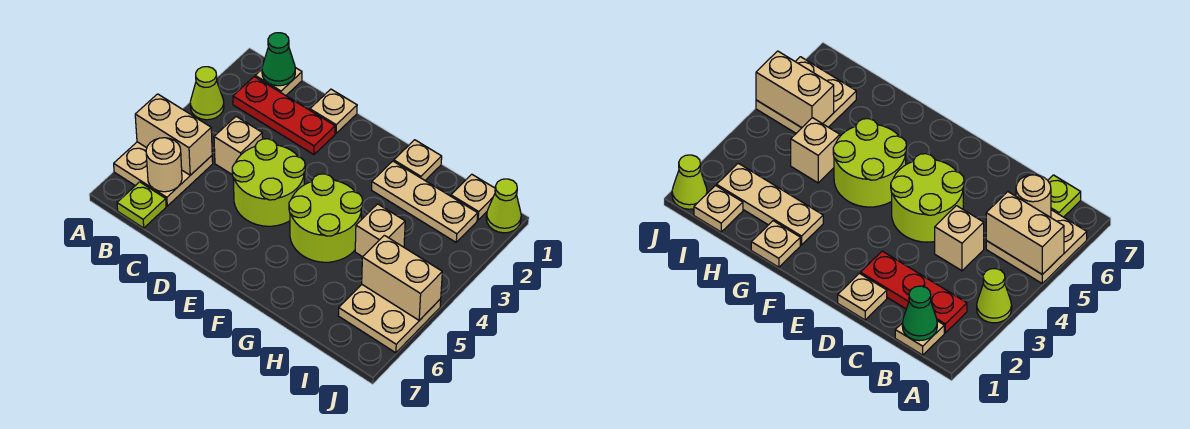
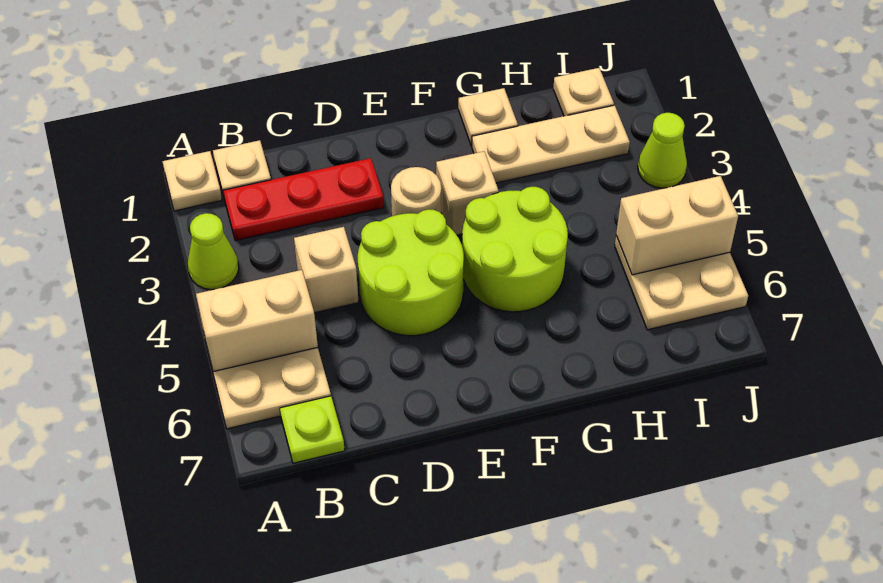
green 1x1 cone [262,33,295,86] -> none
tan 1x1 round brick [146,138,182,192] -> tan 1x1 round brick moved to [391,167,441,216]
tan 1x1 plate [310,89,357,133] -> tan 1x1 plate moved to [162,151,222,211]
tan 1x1 brick [355,204,405,257] -> tan 1x1 brick moved to [436,151,498,235]
lime 1x1 cone [486,179,521,233] -> lime 1x1 cone moved to [638,113,687,188]

